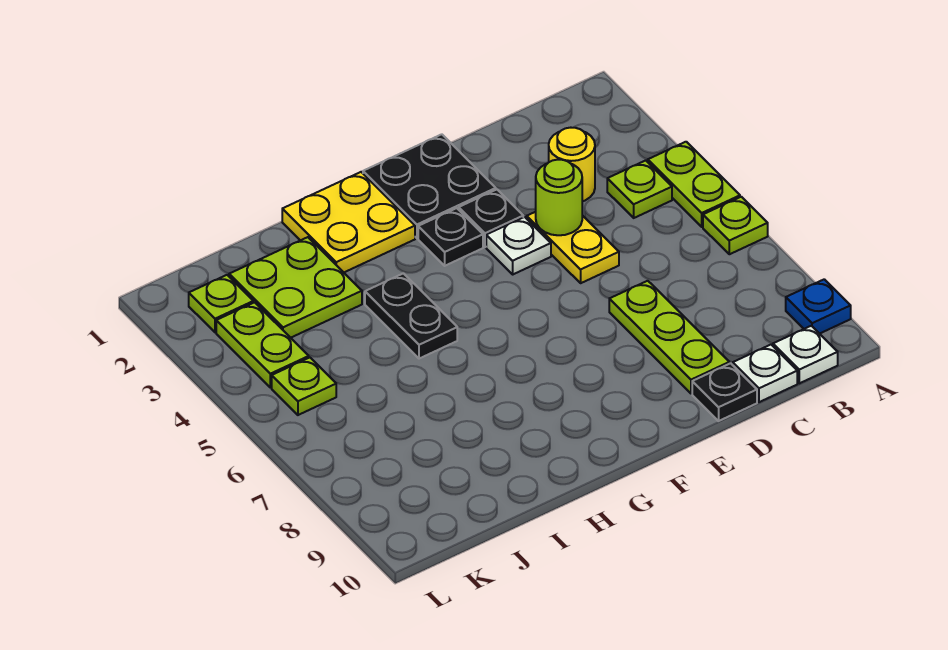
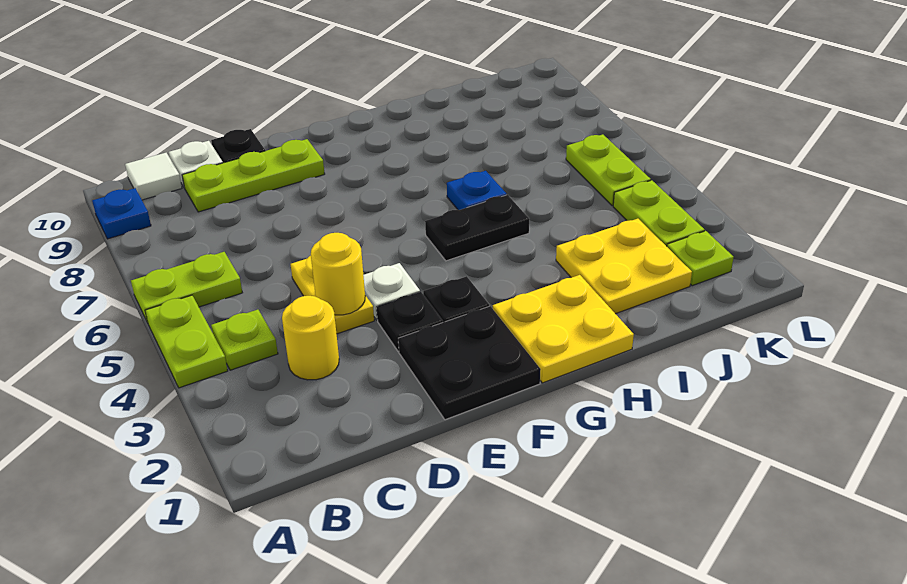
lime 1x1 plate [703,197,768,254] -> lime 1x2 plate [131,252,242,323]
white 1x1 plate [773,326,838,383] -> white 1x1 tile [125,153,182,200]
lime 1x1 round brick [536,160,582,235] -> yellow 1x1 round brick [311,233,365,315]
lime 1x3 plate [609,281,729,393] -> lime 1x3 plate turned to [182,139,325,212]
black 1x2 plate [365,273,457,359] -> black 1x2 plate turned to [425,195,529,261]
none -> blue 1x1 plate [447,171,506,210]
lime 2x2 plate [229,237,362,338] -> yellow 2x2 plate [556,219,692,314]
lime 1x1 plate [272,358,336,415] -> lime 1x2 plate [566,134,651,206]

